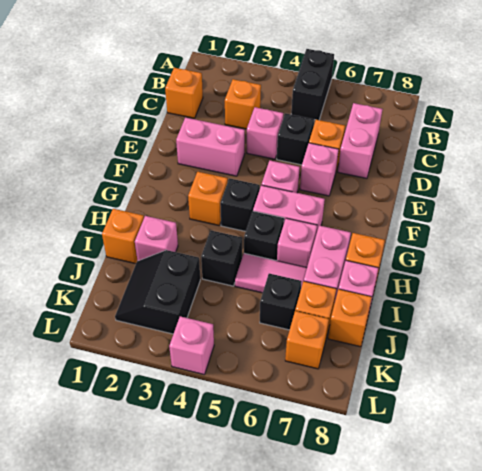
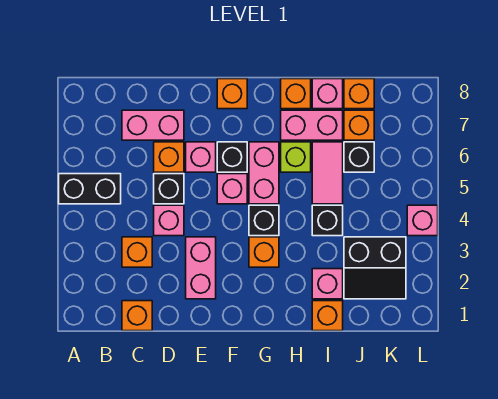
black 1x1 brick [244,211,284,261] -> black 1x1 brick moved to [217,142,247,172]
pink 1x1 brick [277,218,317,267] -> lime 1x1 brick [281,142,311,172]
orange 1x1 brick [285,311,329,369] -> orange 1x1 brick moved to [217,79,247,109]

